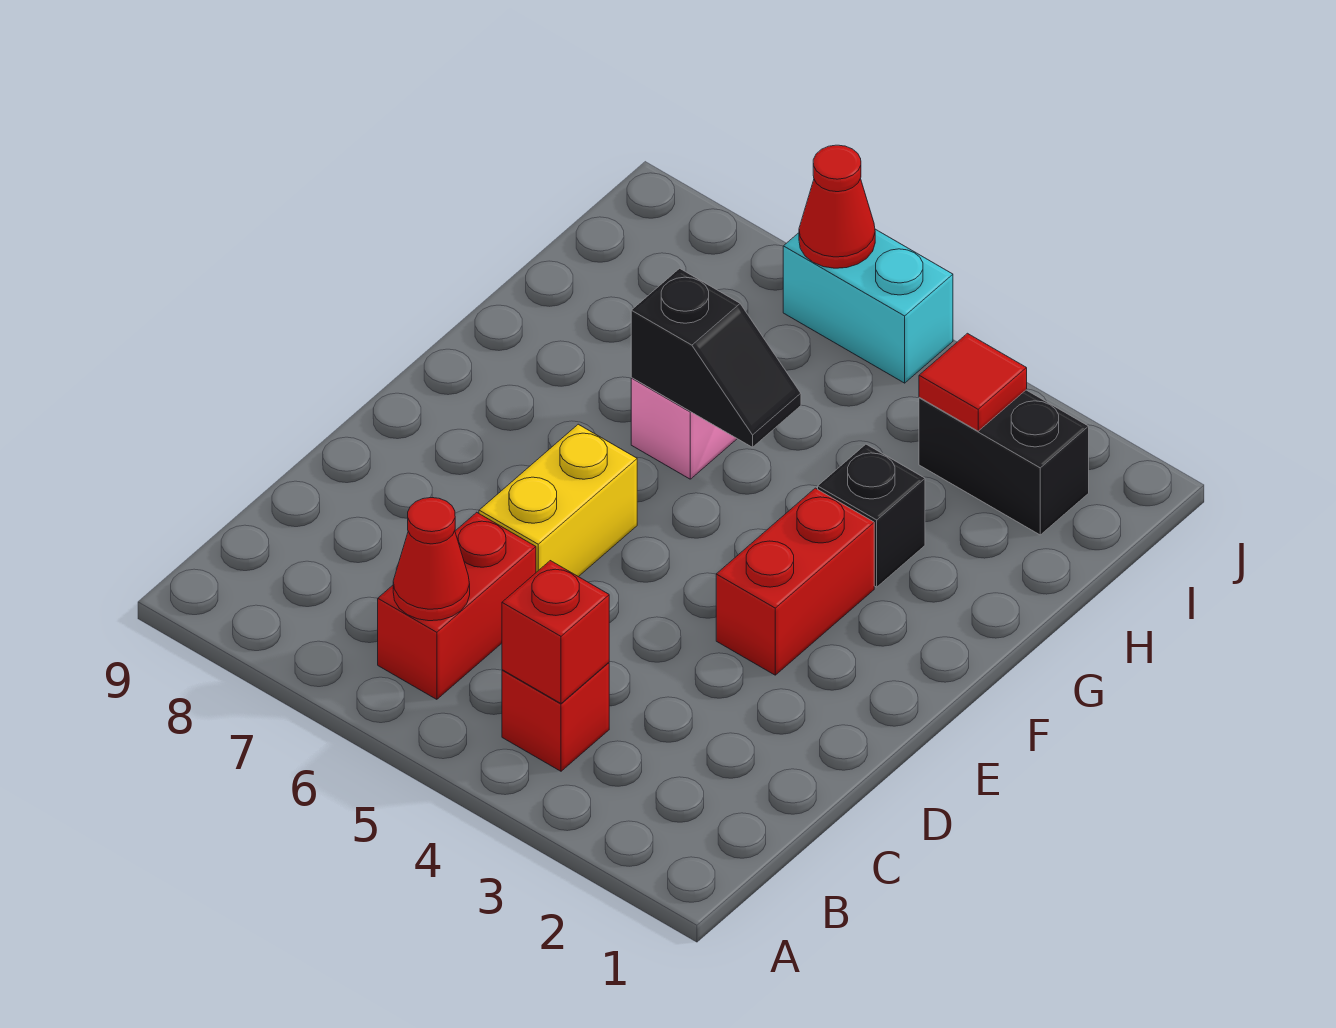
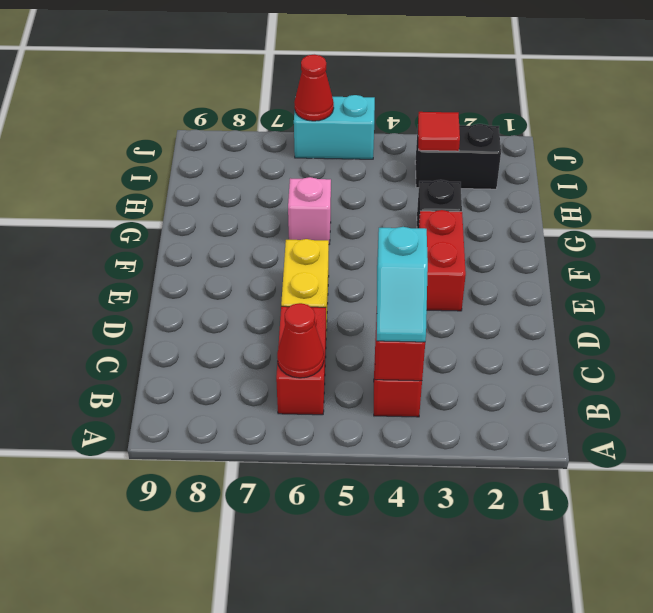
none -> cyan 1x2 slope [377,227,428,342]
black 1x2 slope [631,268,801,447] -> none

